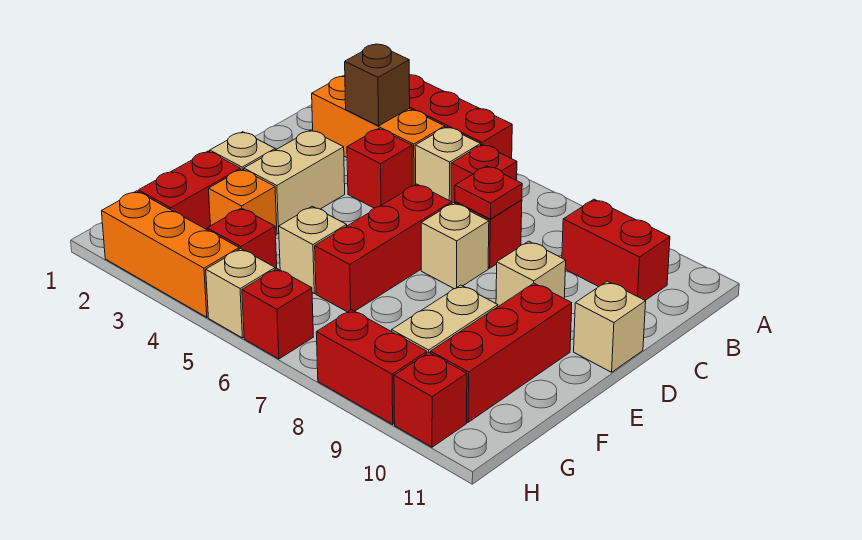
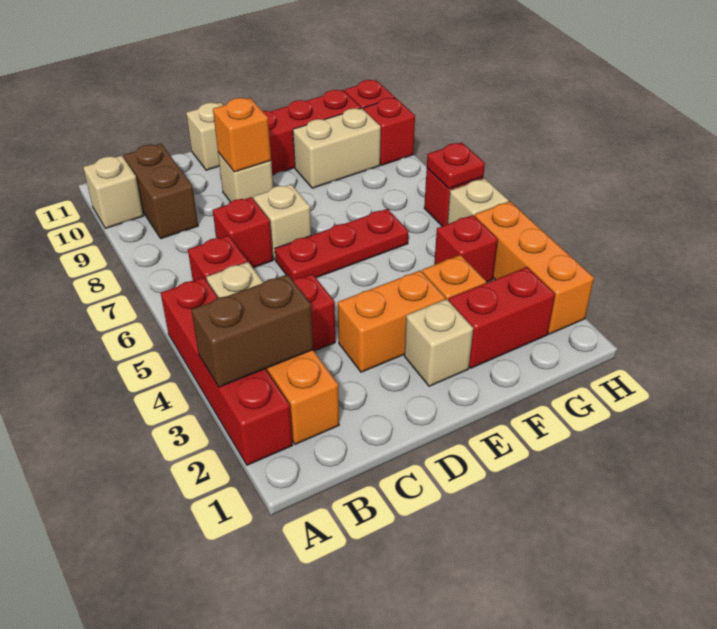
brown 1x1 brick [345,44,410,126] -> brown 1x2 brick [191,274,313,387]
red 1x2 brick [562,199,670,301] -> brown 1x2 brick [124,144,198,239]
red 1x1 plate [455,166,522,219] -> red 1x1 plate moved to [427,142,485,189]
tan 1x2 brick [244,130,345,234] -> orange 1x2 brick [338,270,445,372]
red 1x3 brick [315,184,452,312] -> red 1x3 plate [275,209,409,280]
none -> orange 1x1 brick [213,98,271,172]
tan 1x1 brick [279,206,347,293] -> tan 1x1 brick moved to [83,155,143,228]
red 1x2 brick [316,310,427,424] -> red 1x1 brick [363,98,415,165]

